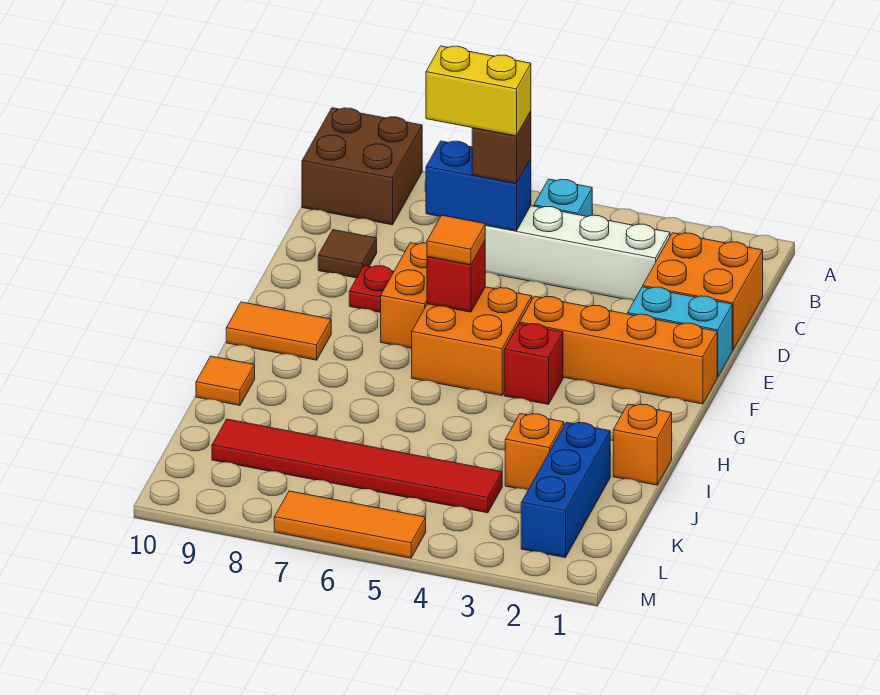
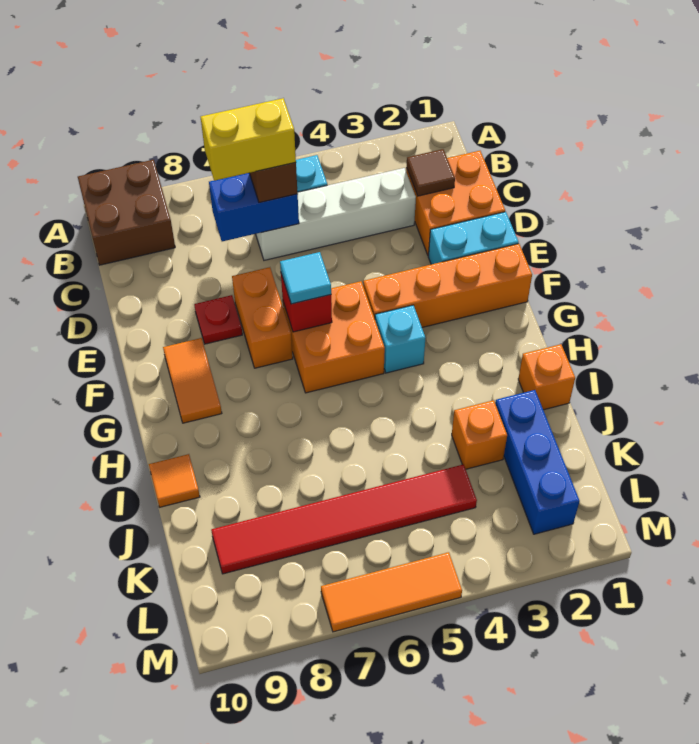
brown 1x1 tile [318,230,377,278] -> brown 1x1 tile moved to [407,149,455,196]
orange 1x1 tile [427,215,485,265] -> cyan 1x1 tile [280,252,331,304]
red 1x1 brick [504,323,563,405] -> cyan 1x1 brick [375,305,425,373]
orange 1x2 tile [226,302,331,360] -> orange 1x2 tile turned to [163,338,222,423]

